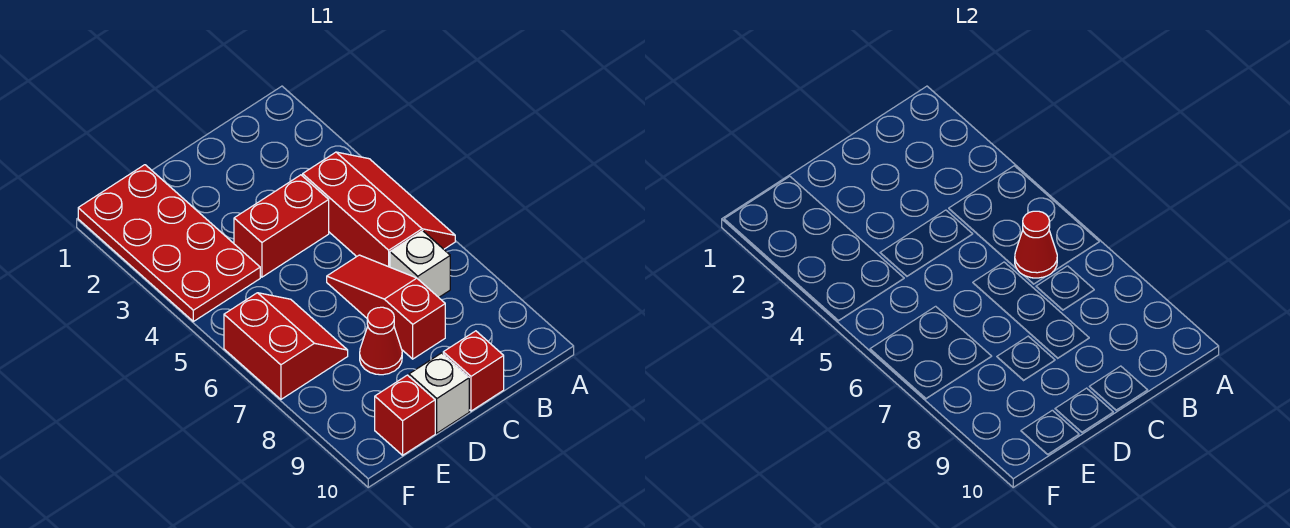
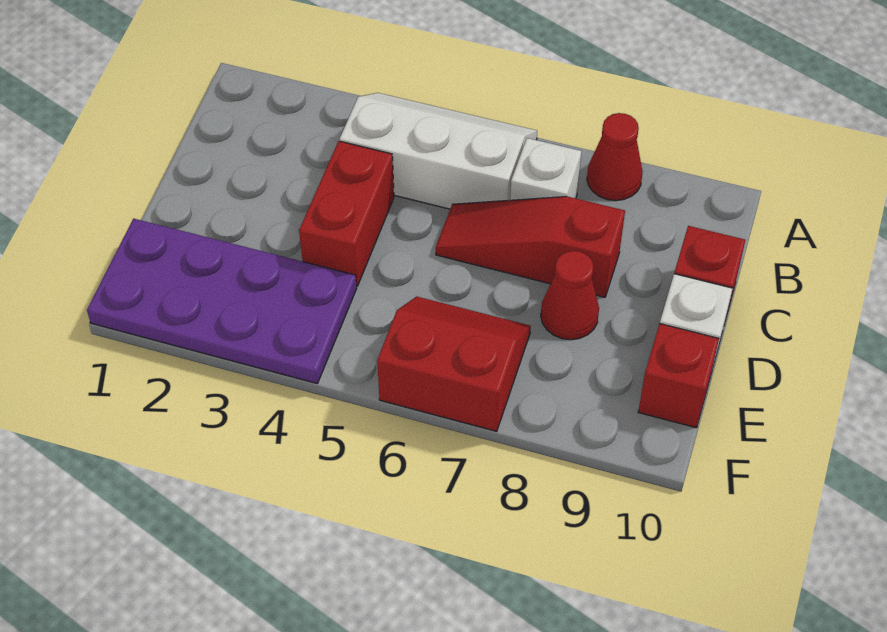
red 2x3 slope [303,152,455,267] -> white 2x3 slope [339,93,537,209]
red 1x1 cone [1015,211,1057,278] -> red 1x1 cone moved to [587,113,643,201]
red 2x4 plate [78,165,260,321] -> purple 2x4 plate [87,219,357,384]

